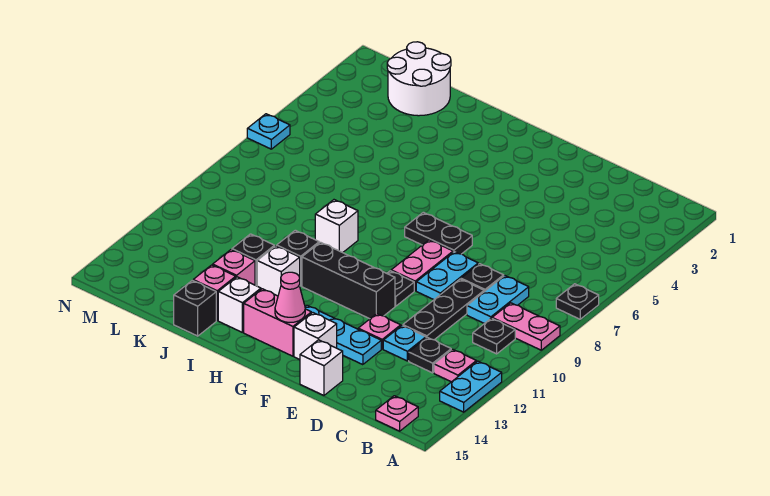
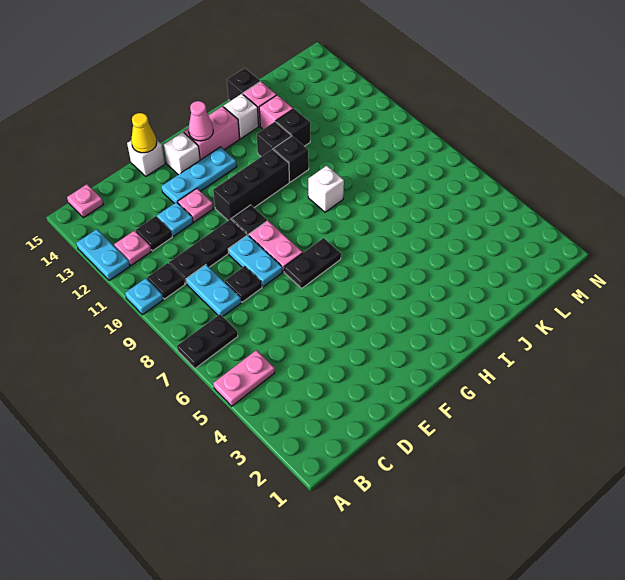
black 1x1 plate [556,284,599,319] -> black 1x2 plate [177,314,238,368]
pink 1x2 plate [492,303,560,350] -> pink 1x2 plate moved to [213,350,275,406]
black 1x3 plate [403,279,484,340] -> black 1x3 plate turned to [169,219,247,284]
none -> yellow 1x1 cone [131,113,157,153]
white 1x1 brick [257,246,300,296] -> black 1x1 brick [257,122,291,157]
white 2x2 round brick [387,42,451,116] -> none
cyan 1x1 plate [247,114,290,149] -> cyan 1x1 plate moved to [125,278,163,315]

